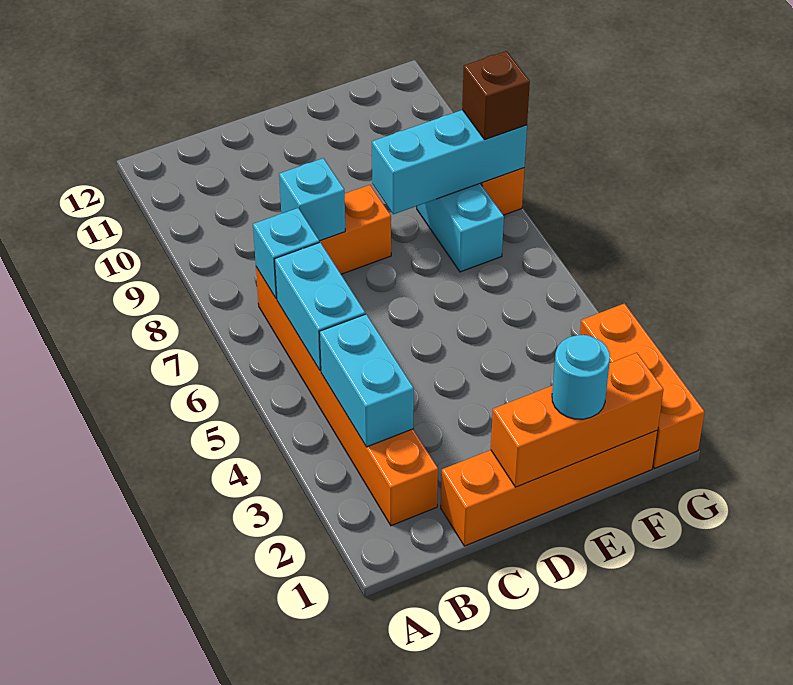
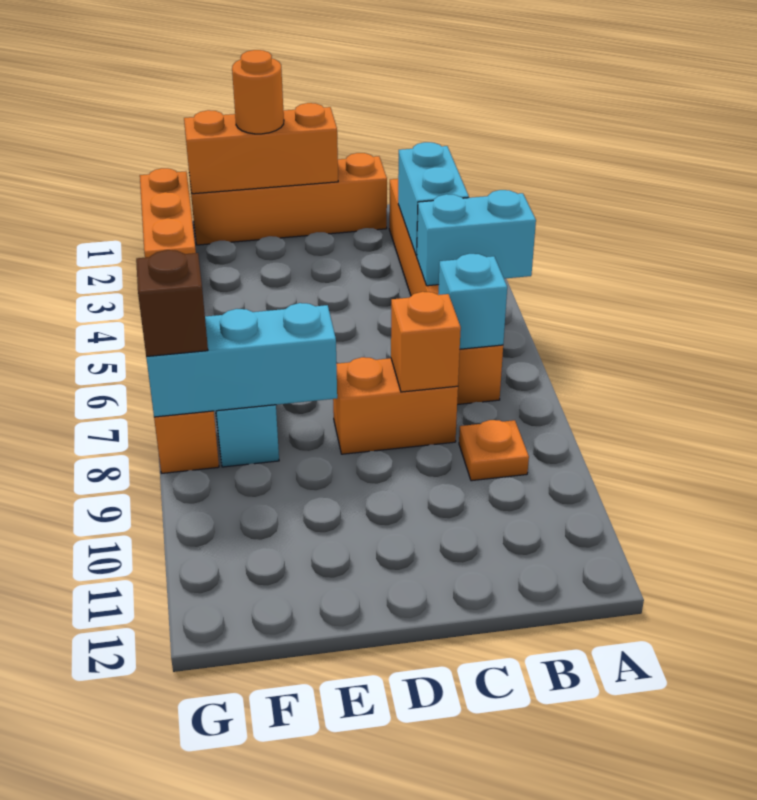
cyan 1x2 brick [275,242,365,371] -> cyan 1x2 brick turned to [417,190,536,286]
none -> orange 1x1 plate [459,420,529,481]
cyan 1x1 brick [279,158,345,241] -> orange 1x1 brick [391,292,461,392]
cyan 1x1 round brick [552,335,610,419] -> orange 1x1 round brick [232,50,284,134]

